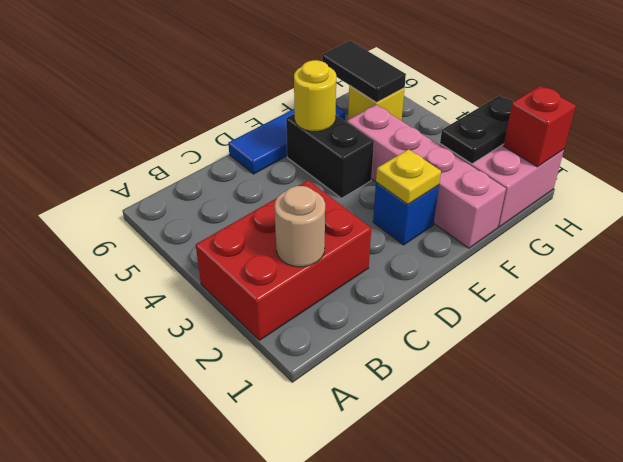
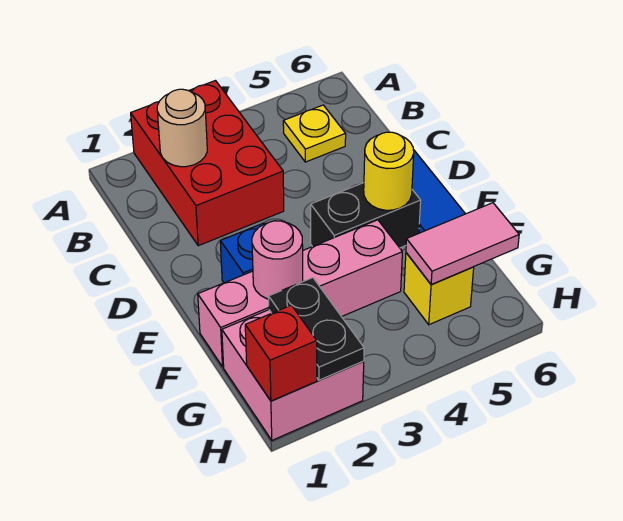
yellow 1x1 plate [376,149,441,204] -> yellow 1x1 plate moved to [283,105,346,162]
none -> pink 1x1 round brick [252,221,303,299]
black 1x2 tile [322,41,406,102] -> pink 1x2 tile [406,203,519,284]

